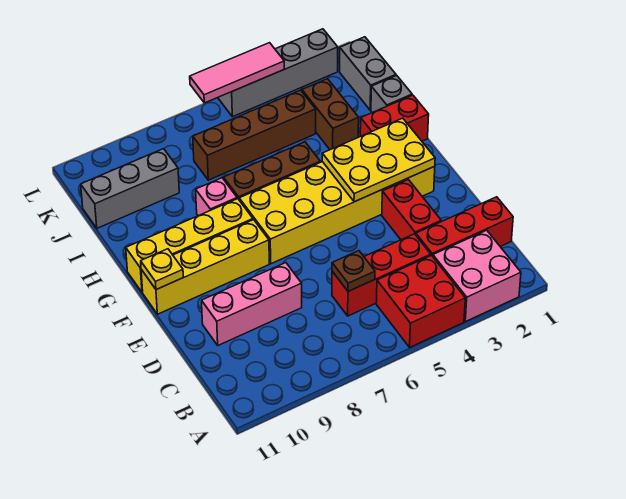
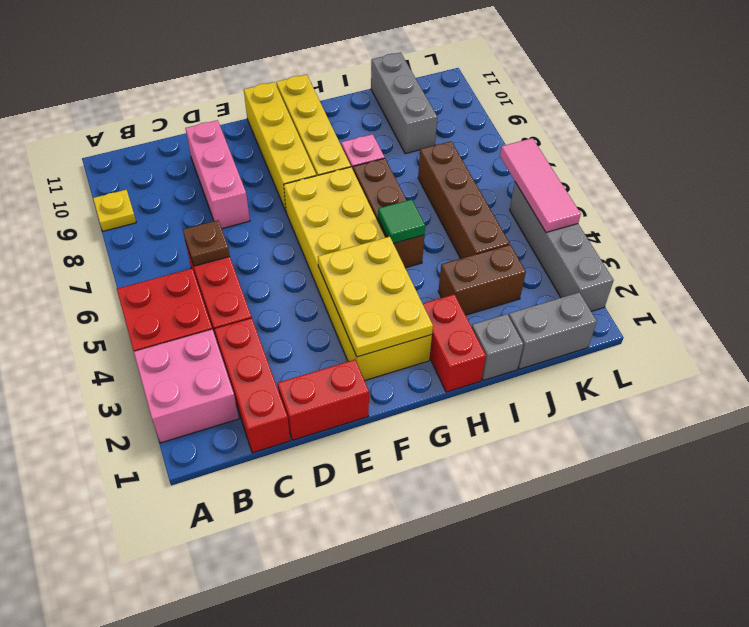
red 1x2 brick [382,180,441,240] -> red 1x2 brick moved to [278,360,369,440]
yellow 1x1 plate [141,249,183,290] -> yellow 1x1 plate moved to [93,190,136,231]
none -> green 1x1 tile [378,199,425,244]

